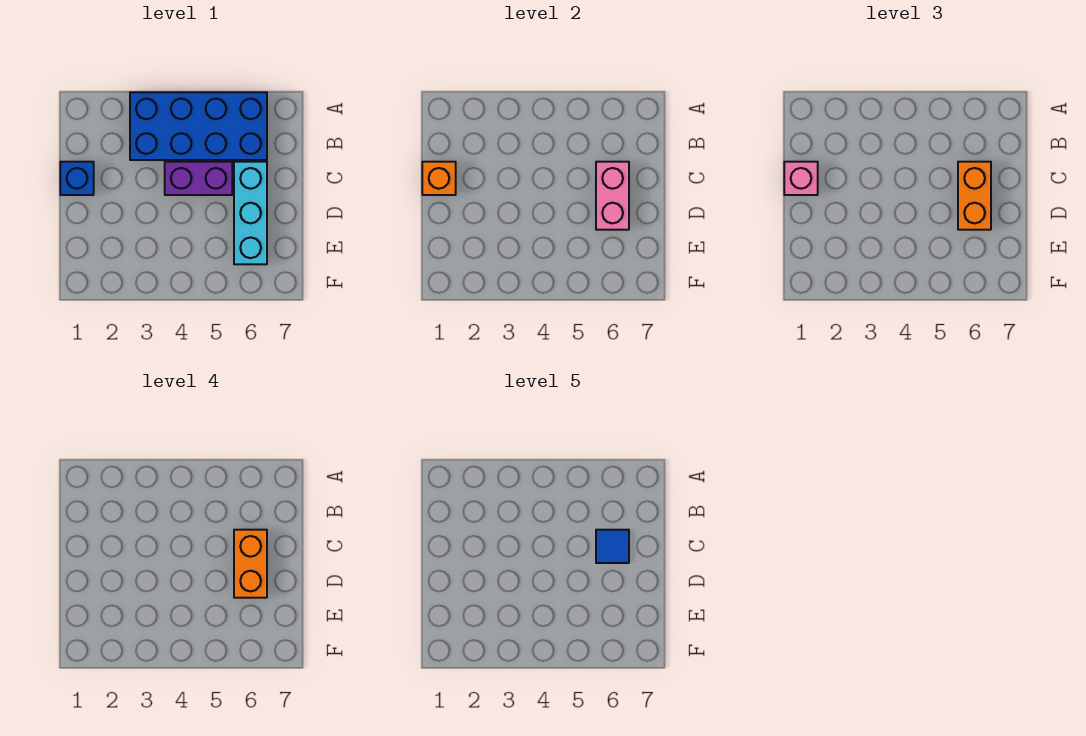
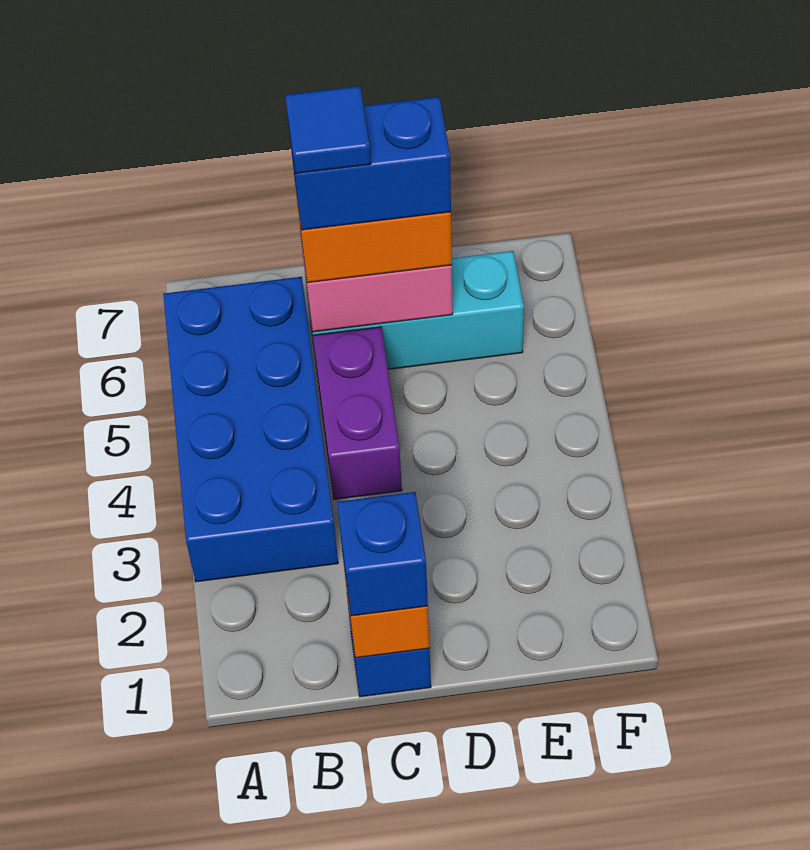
pink 1x1 brick [784,162,818,195] -> blue 1x1 brick [337,492,428,616]
orange 1x2 brick [234,530,267,598] -> blue 1x2 brick [288,97,451,230]

